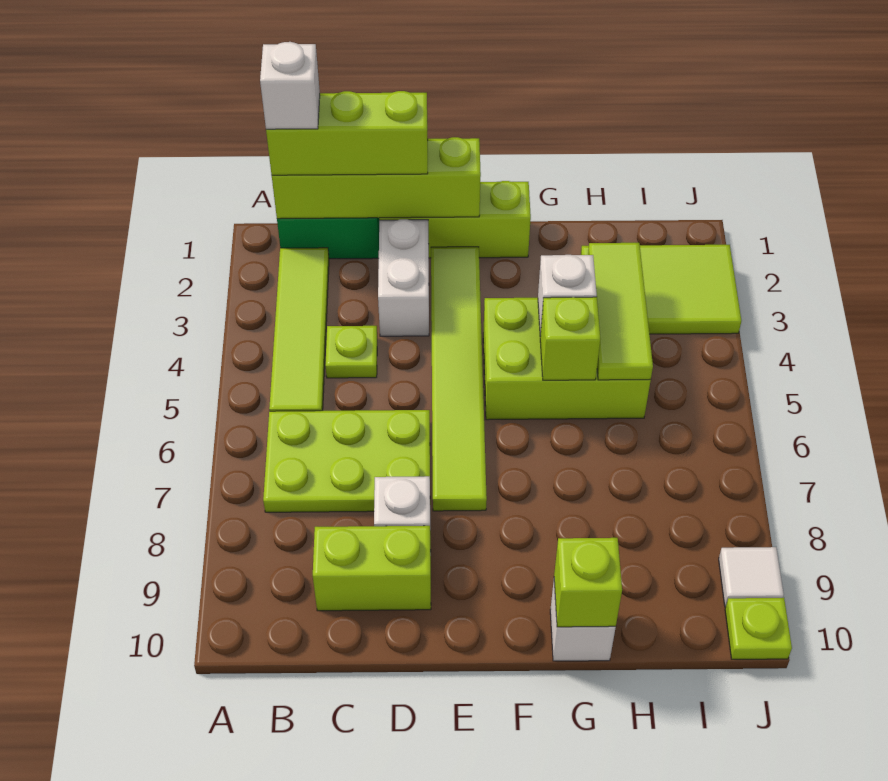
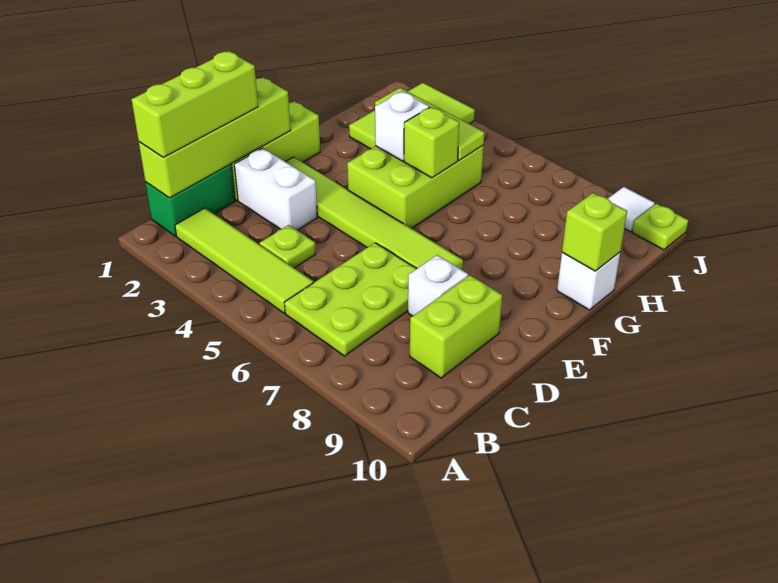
white 1x1 brick [260,42,320,129] -> none

